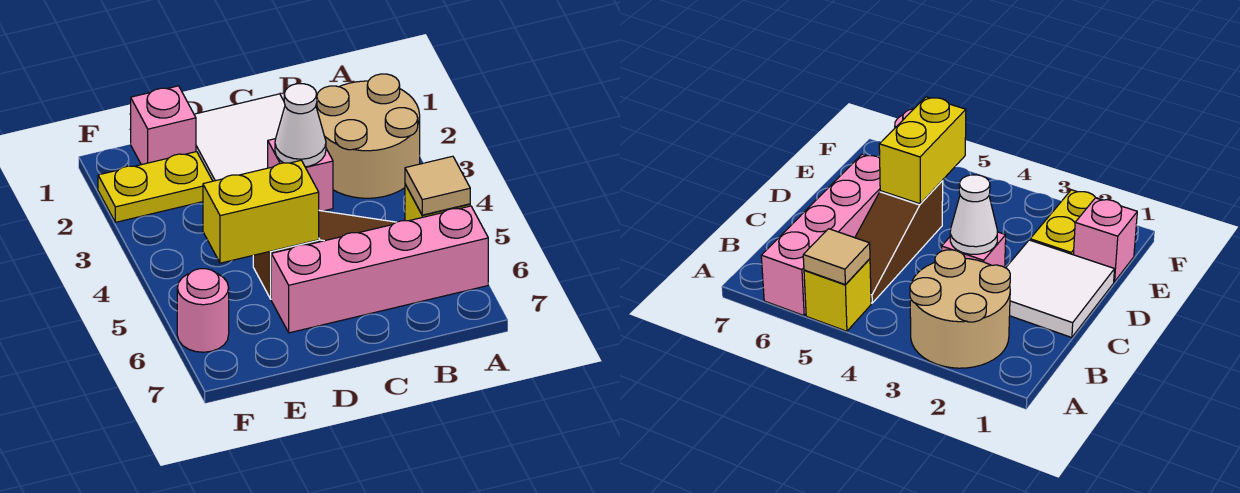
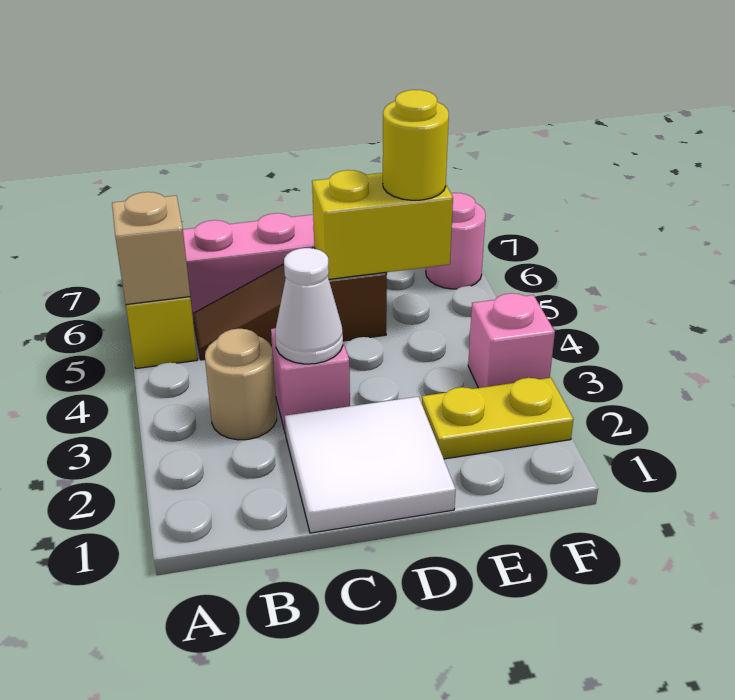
tan 2x2 round brick [316,74,420,198] -> tan 1x1 round brick [205,329,277,440]
tan 1x1 tile [405,156,470,215] -> tan 1x1 brick [112,192,190,305]
pink 1x1 brick [131,86,196,165] -> pink 1x1 brick moved to [468,293,555,388]
none -> yellow 1x1 round brick [383,90,449,200]

